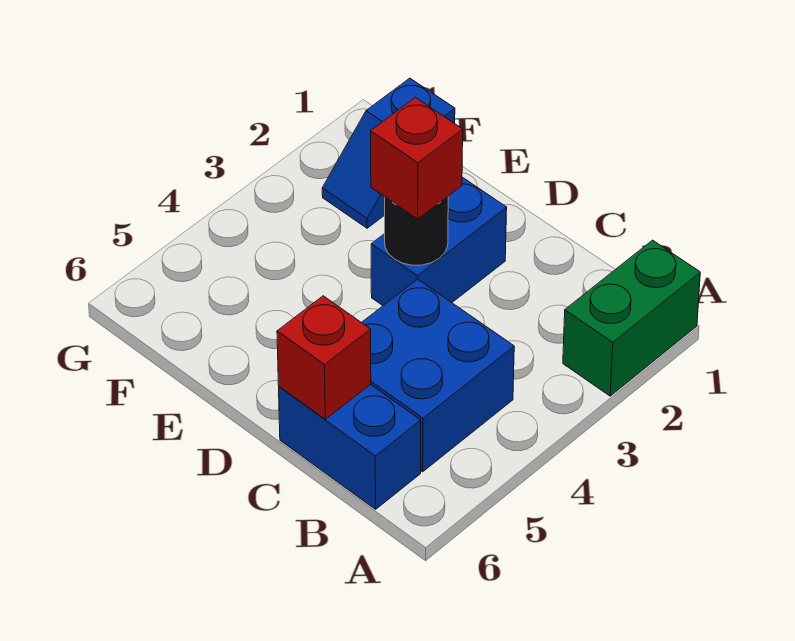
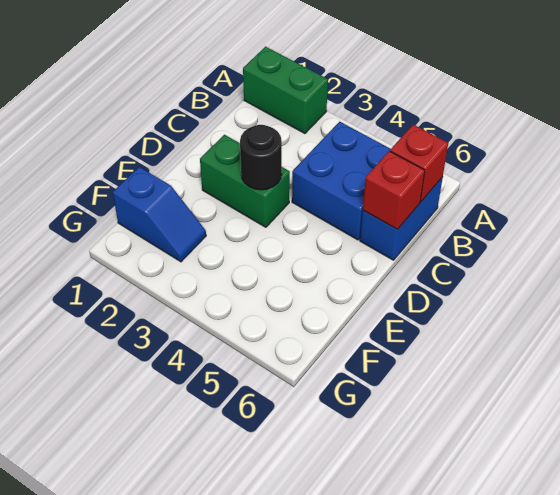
blue 1x2 brick [371,177,507,305] -> green 1x2 brick [200,135,290,227]
red 1x1 brick [371,97,463,219] -> red 1x1 brick moved to [390,125,448,201]

